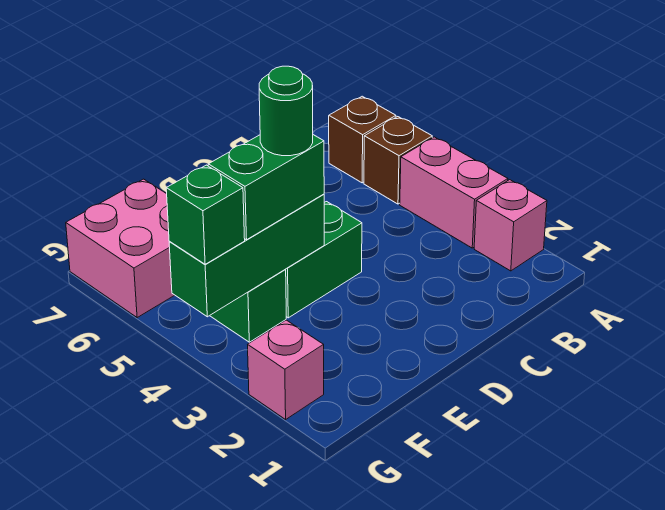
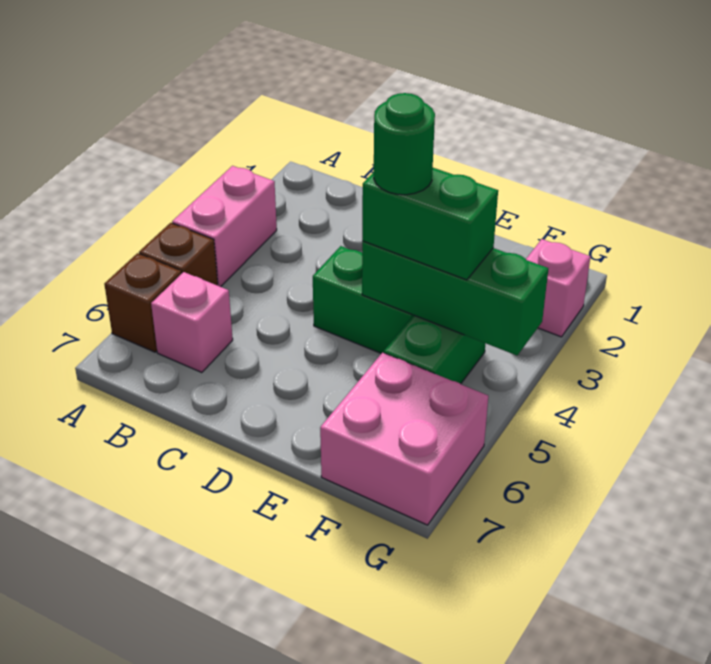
pink 1x1 brick [474,180,547,271] -> pink 1x1 brick moved to [151,272,233,373]
green 1x1 brick [166,165,245,264] -> none

